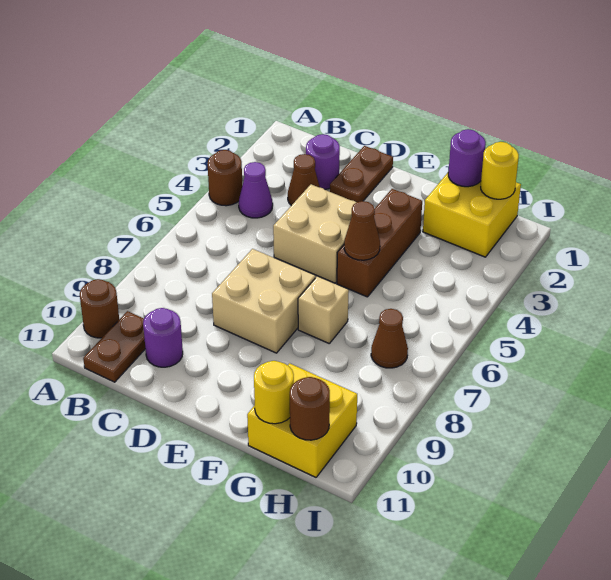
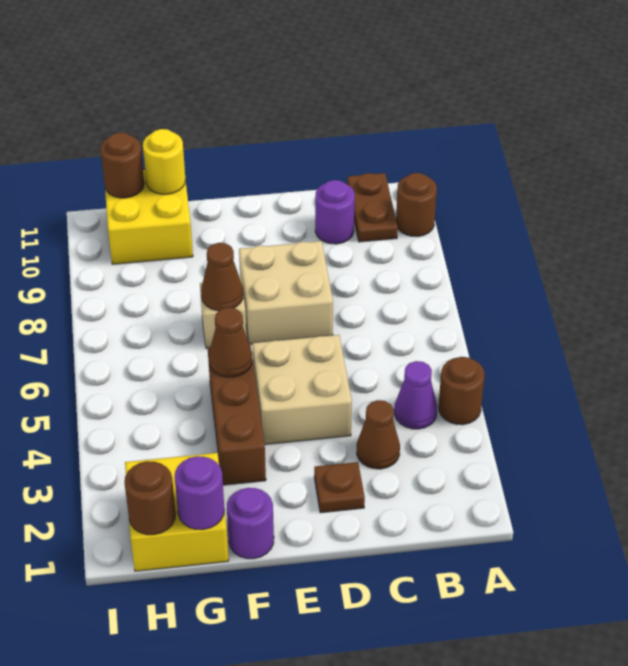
purple 1x1 round brick [306,134,340,189] -> purple 1x1 round brick moved to [227,488,274,559]
brown 1x2 plate [330,146,393,202] -> brown 1x1 plate [314,462,365,513]
yellow 1x1 round brick [481,142,519,199] -> brown 1x1 round brick [124,461,176,535]
brown 1x1 cone [371,309,408,368] -> brown 1x1 cone moved to [201,243,243,311]

